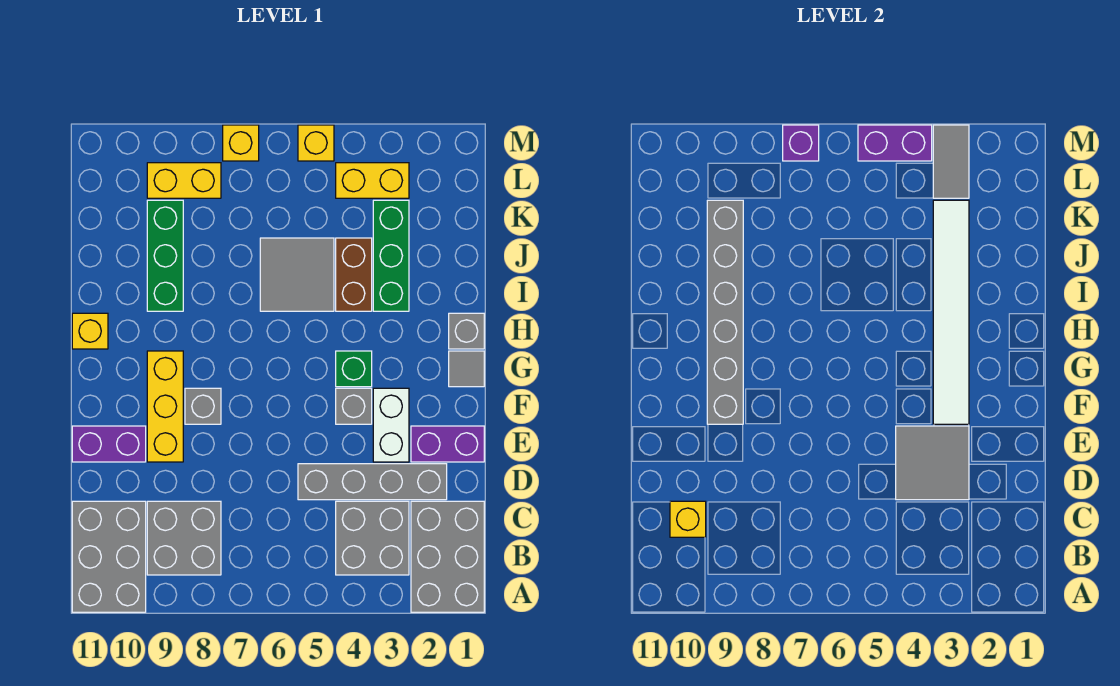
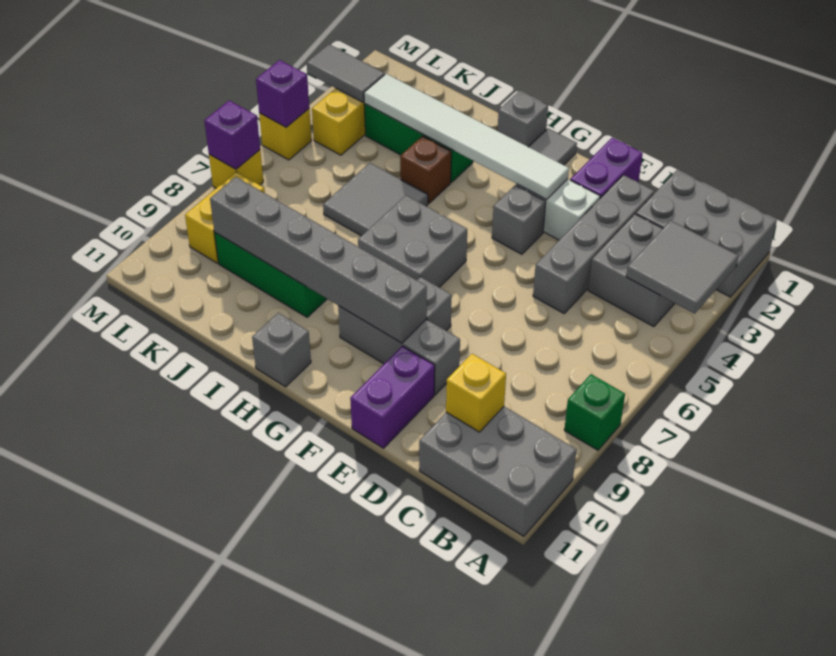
grey 2x2 brick [147,501,221,575] -> grey 2x2 brick moved to [358,195,467,287]
grey 2x2 tile [896,426,969,500] -> grey 2x2 tile moved to [626,220,738,314]
yellow 1x3 brick [147,351,183,462] -> grey 1x3 brick [338,306,460,395]
green 1x1 brick [336,351,372,387] -> green 1x1 brick moved to [564,374,625,450]
yellow 1x1 brick [72,313,108,349] -> grey 1x1 brick [252,313,311,387]
brown 1x2 brick [336,238,372,311] -> brown 1x1 brick [400,136,451,203]
purple 1x2 brick [858,125,932,161] -> purple 1x1 brick [256,60,309,127]

